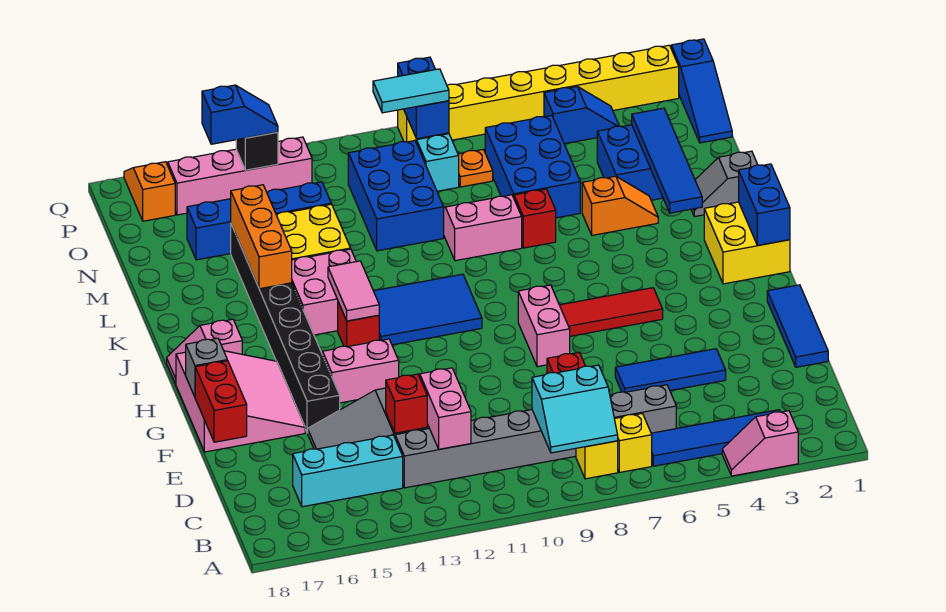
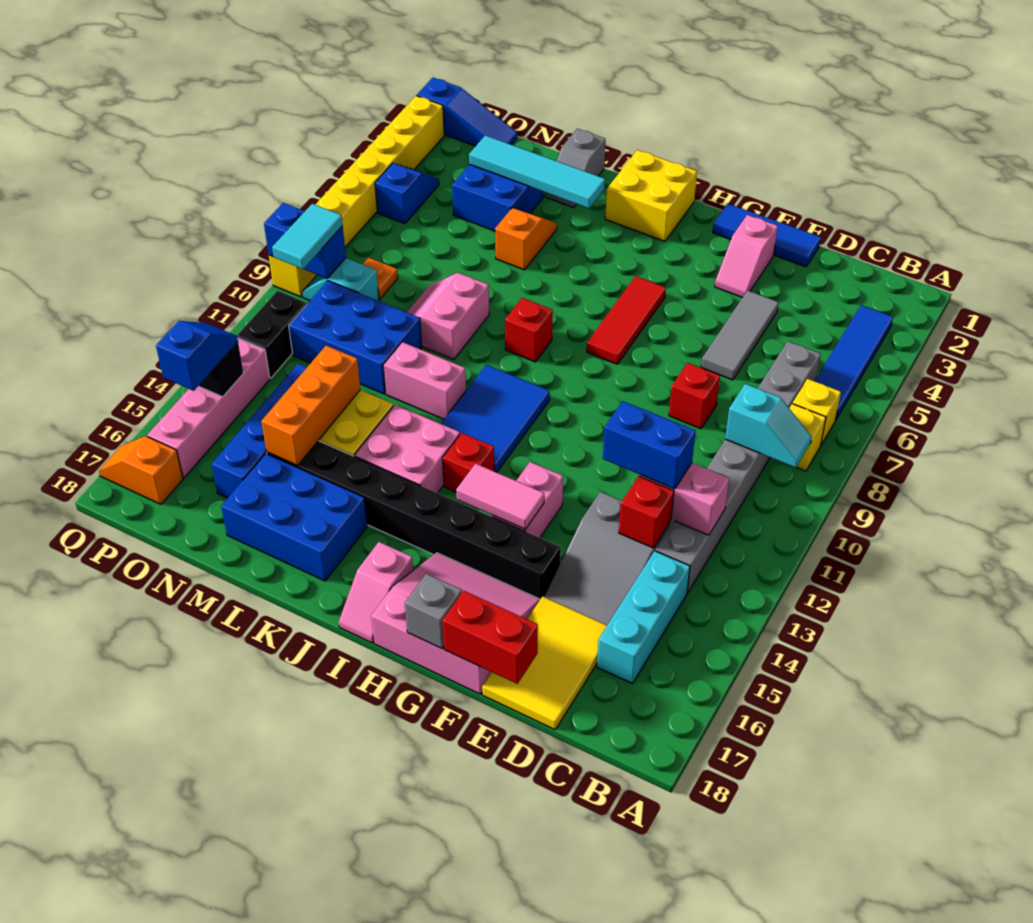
pink 1x2 slope [722,411,798,476] -> pink 1x2 slope moved to [715,215,778,297]
cyan 2x2 slope [532,365,618,453] -> cyan 1x2 slope [725,384,812,468]
none -> yellow 2x3 tile [482,596,607,730]
blue 1x3 tile [615,349,726,392] -> grey 1x3 tile [701,290,779,380]
pink 1x2 brick [518,285,570,367] -> pink 1x2 brick moved to [383,342,466,419]
blue 1x2 brick [739,164,790,245] -> blue 1x2 brick moved to [603,401,695,489]
pink 1x2 tile [328,261,379,321] -> pink 1x2 tile moved to [456,464,544,529]
blue 1x4 tile [632,108,702,213] -> cyan 1x4 tile [469,135,605,208]
orange 1x3 brick [231,185,292,289] -> orange 1x3 brick turned to [261,346,360,466]
red 1x1 brick [514,189,556,248] -> red 1x1 brick moved to [505,298,553,362]
blue 2x3 brick [485,115,580,218] -> blue 2x3 brick moved to [221,453,367,581]
none -> black 1x2 brick [237,291,307,378]

